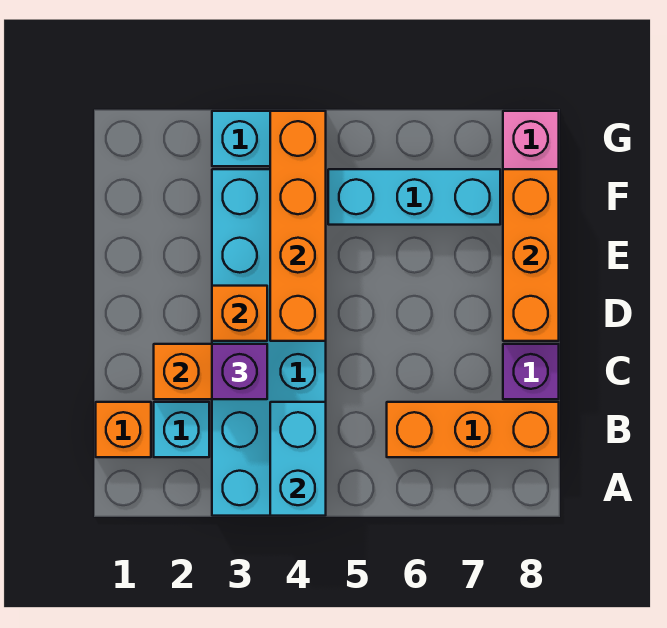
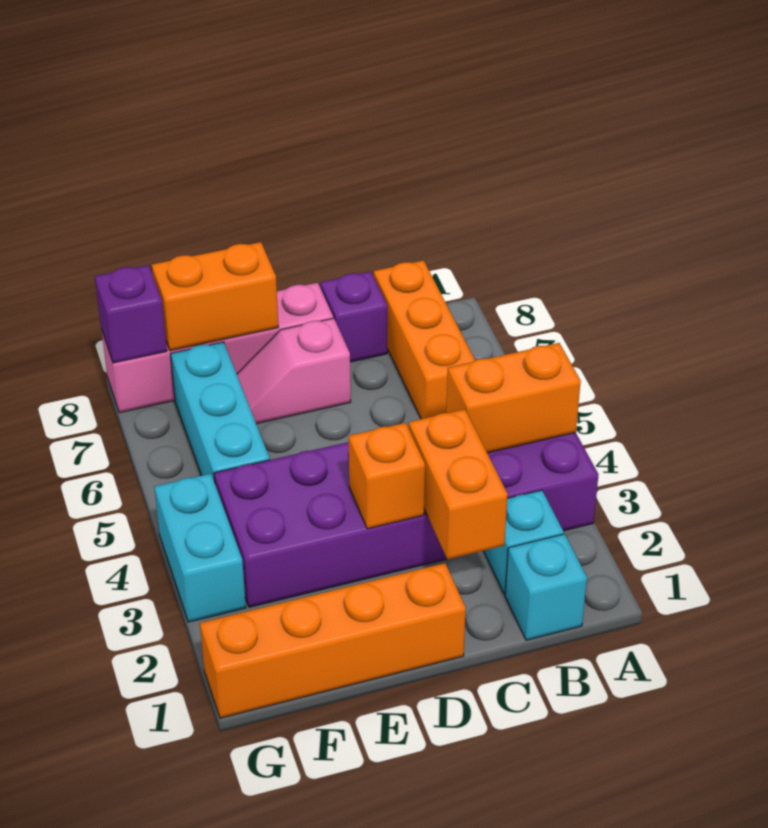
cyan 2x6 brick [212,169,326,516] -> purple 2x6 brick [214,432,599,607]
cyan 1x2 brick [270,402,326,516] -> orange 1x2 brick [446,343,581,453]
orange 1x1 brick [96,402,151,457] -> cyan 1x1 brick [505,534,587,640]
purple 1x1 brick [212,344,267,399] -> purple 1x1 brick moved to [95,265,167,363]
orange 1x4 brick [270,111,326,341] -> orange 1x4 brick moved to [200,563,466,718]
none -> pink 1x2 slope [237,318,351,424]
orange 1x3 brick [503,169,559,341] -> orange 1x2 brick [152,242,278,351]

